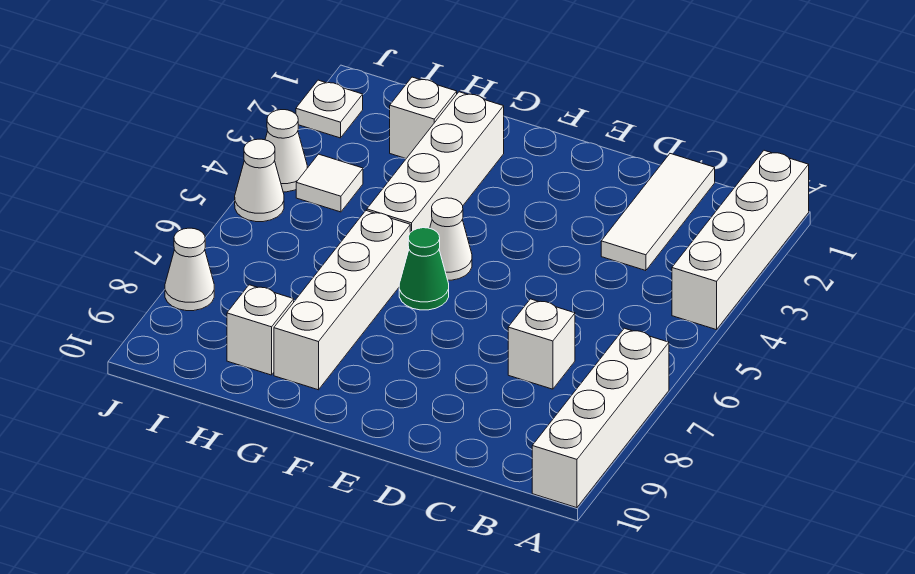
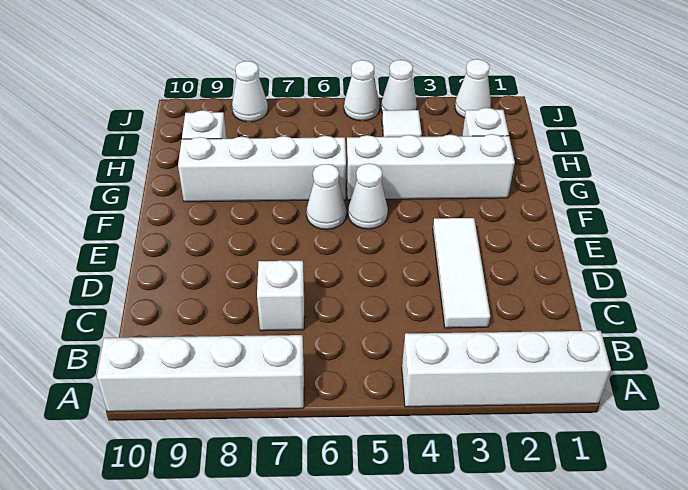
white 1x3 tile [601,154,715,271] -> white 1x3 tile turned to [433,218,490,328]
green 1x1 cone [399,228,449,310] -> white 1x1 cone [307,164,346,230]
white 1x1 plate [296,80,363,138] -> white 1x1 cone [455,59,491,118]

